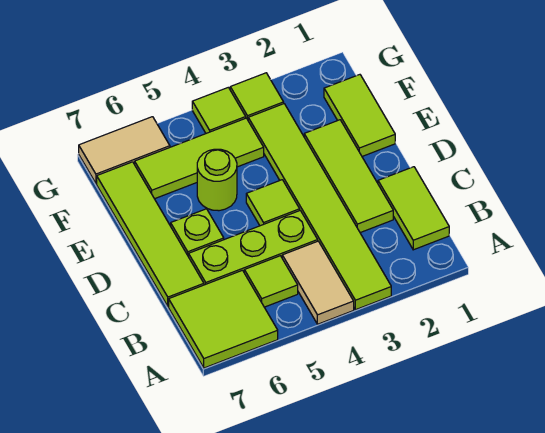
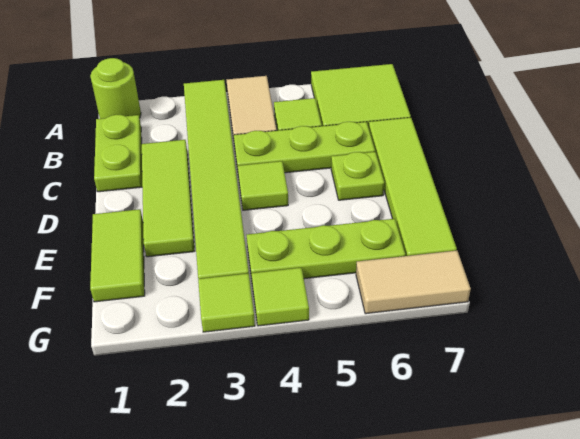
lime 1x2 tile [378,167,449,250] -> lime 1x2 plate [94,115,142,192]
lime 1x1 round brick [197,149,237,211] -> lime 1x1 round brick moved to [90,58,141,119]
lime 1x3 tile [135,118,264,199] -> lime 1x3 plate [247,219,405,279]

